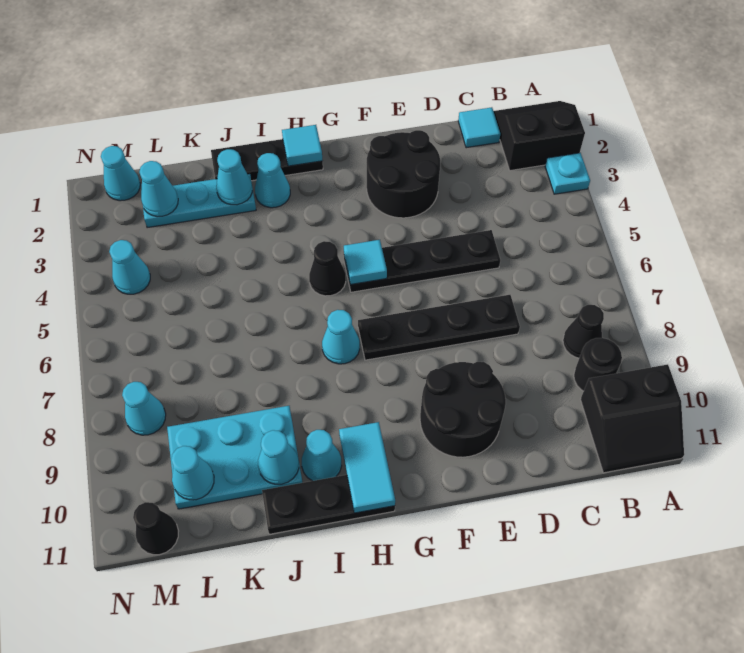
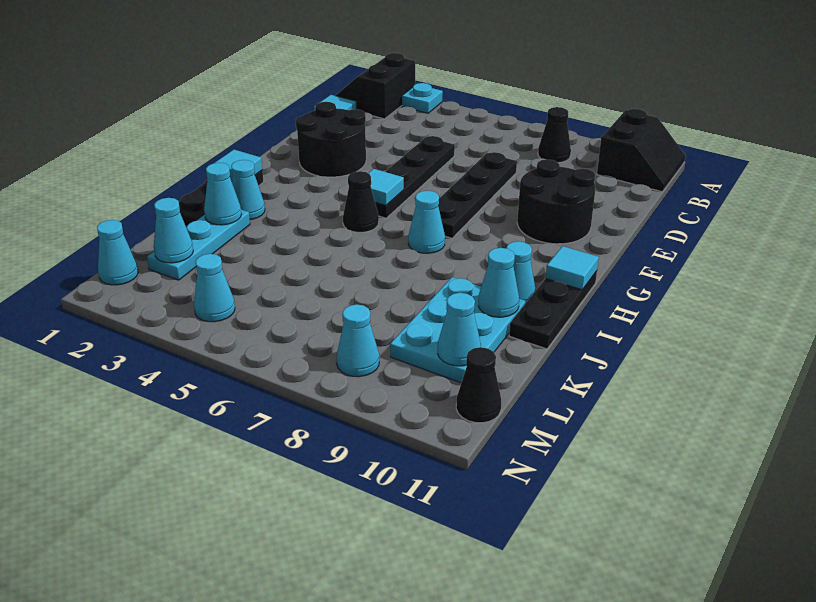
black 1x1 round brick [574,338,622,391] -> none
cyan 1x2 tile [339,422,395,513] -> cyan 1x1 tile [546,246,599,290]

